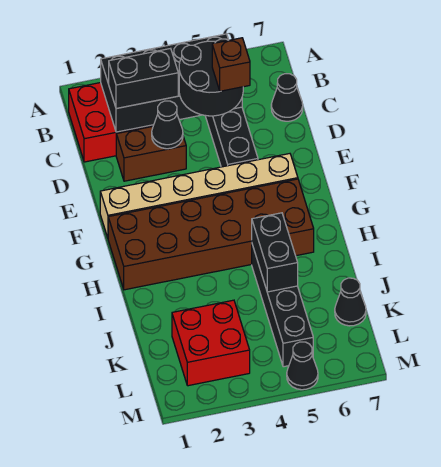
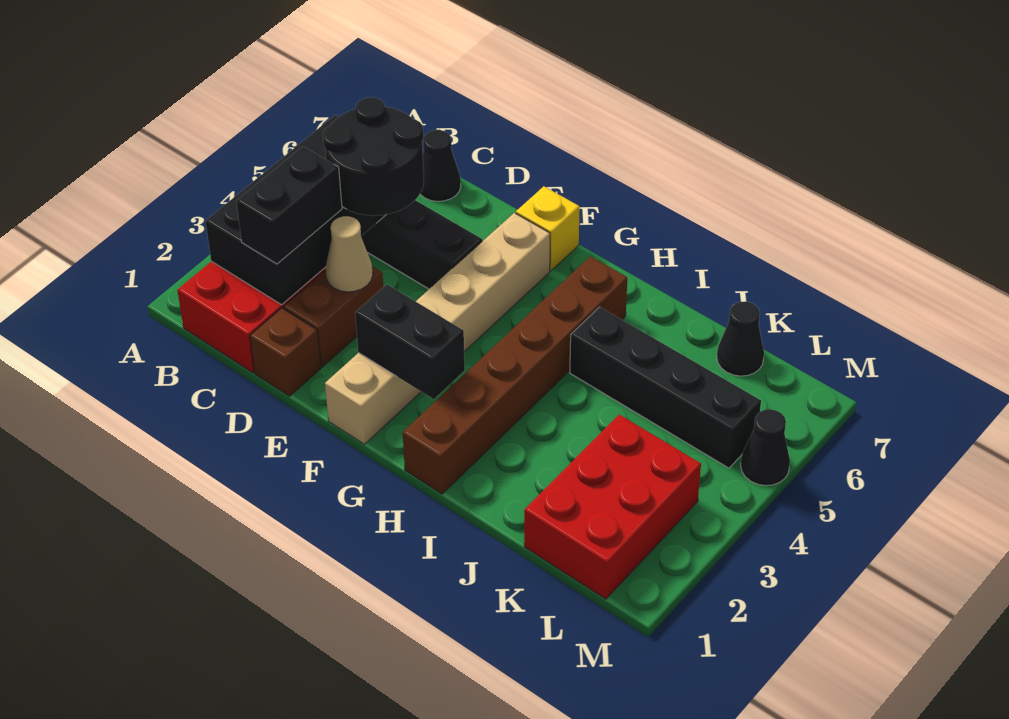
black 1x1 cone [152,101,183,149] -> tan 1x1 cone [326,216,373,292]
brown 1x1 brick [212,38,250,91] -> brown 1x1 brick moved to [250,308,321,396]
none -> yellow 1x1 brick [516,186,580,271]
brown 2x6 brick [108,179,314,290] -> brown 1x6 brick [403,256,627,494]
black 1x2 brick [252,213,298,292] -> black 1x2 brick moved to [355,285,465,399]
red 2x2 brick [172,300,250,386] -> red 2x3 brick [524,415,701,599]

